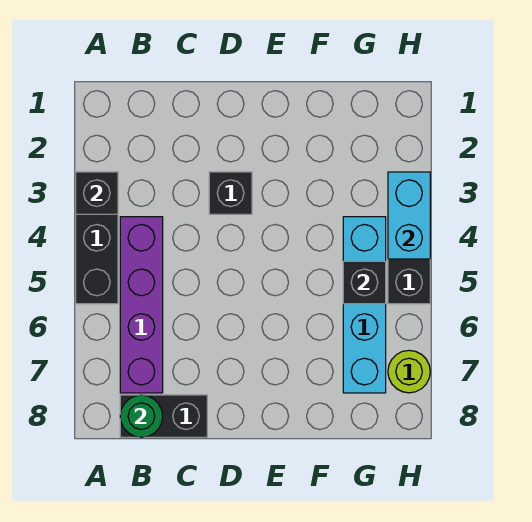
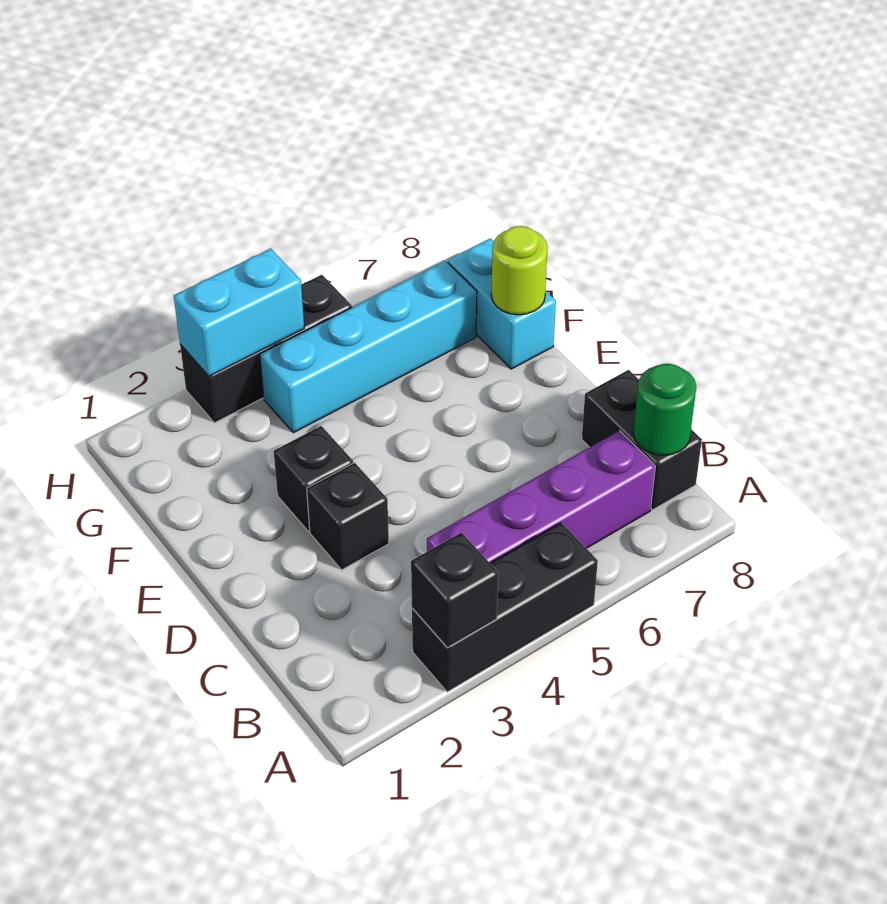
none -> cyan 1x2 brick [448,238,556,369]
black 1x1 brick [343,261,386,304] -> black 1x1 brick moved to [274,426,353,532]
lime 1x1 round brick [388,350,430,393] -> lime 1x1 round brick moved to [491,226,548,315]

